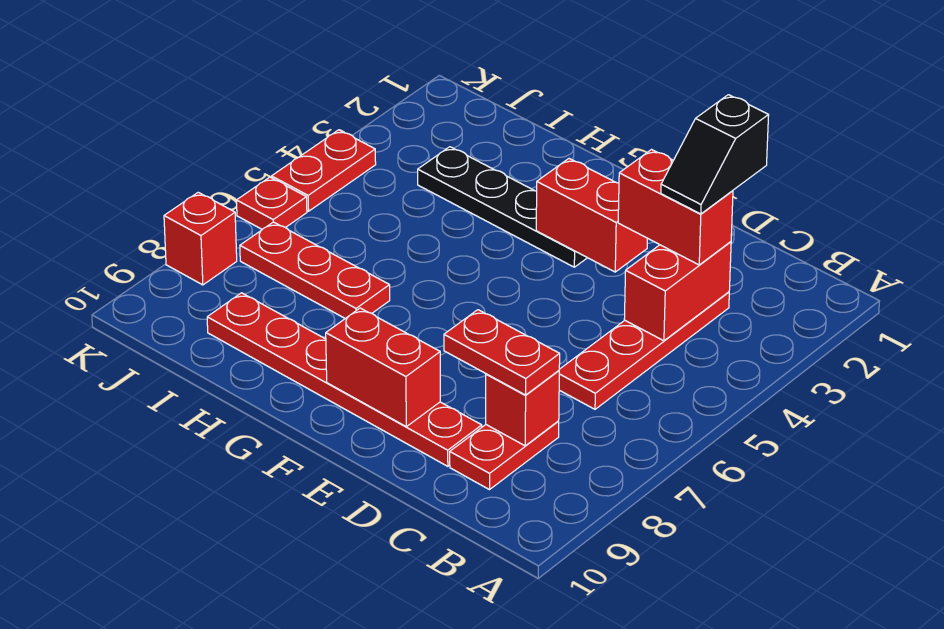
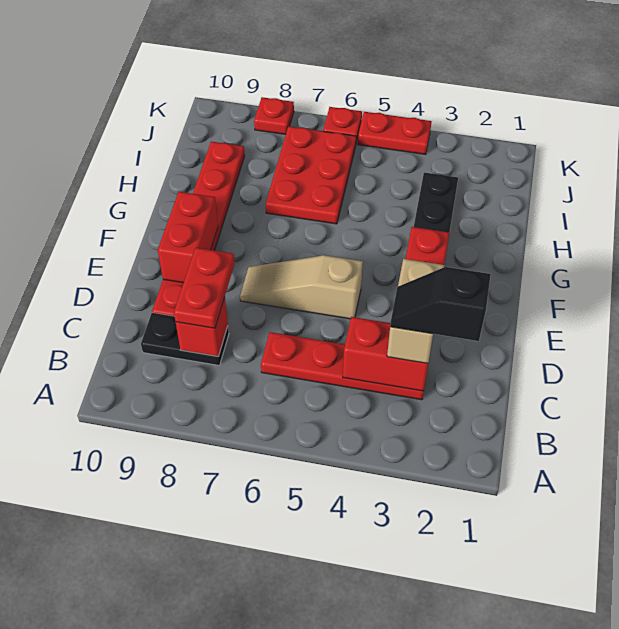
red 1x2 brick [618,150,733,265] -> tan 1x2 brick [387,259,444,363]
red 1x2 plate [450,421,559,490] -> black 1x2 plate [141,313,229,365]
none -> tan 1x3 slope [240,255,363,319]
red 1x3 plate [240,222,390,318] -> red 2x3 plate [266,126,356,224]
red 1x1 brick [164,192,237,285] -> red 1x1 plate [254,97,294,134]

